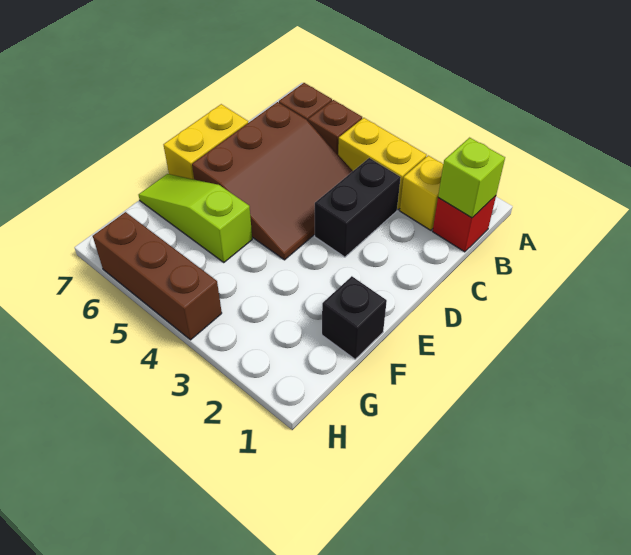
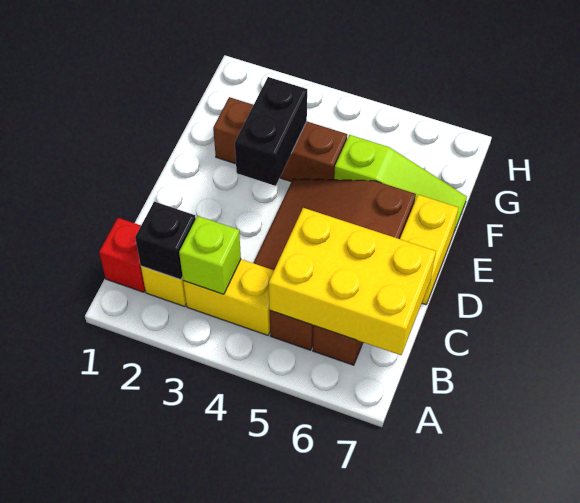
lime 1x1 brick [438,138,505,218] -> lime 1x1 brick moved to [179,216,241,294]
none -> yellow 2x3 brick [269,208,436,355]
black 1x2 brick [315,158,401,257] -> black 1x2 brick moved to [235,77,307,186]
black 1x1 brick [322,276,387,359] -> black 1x1 brick moved to [135,202,196,280]
brown 1x3 brick [93,212,222,340] -> brown 1x3 brick moved to [213,97,347,182]

